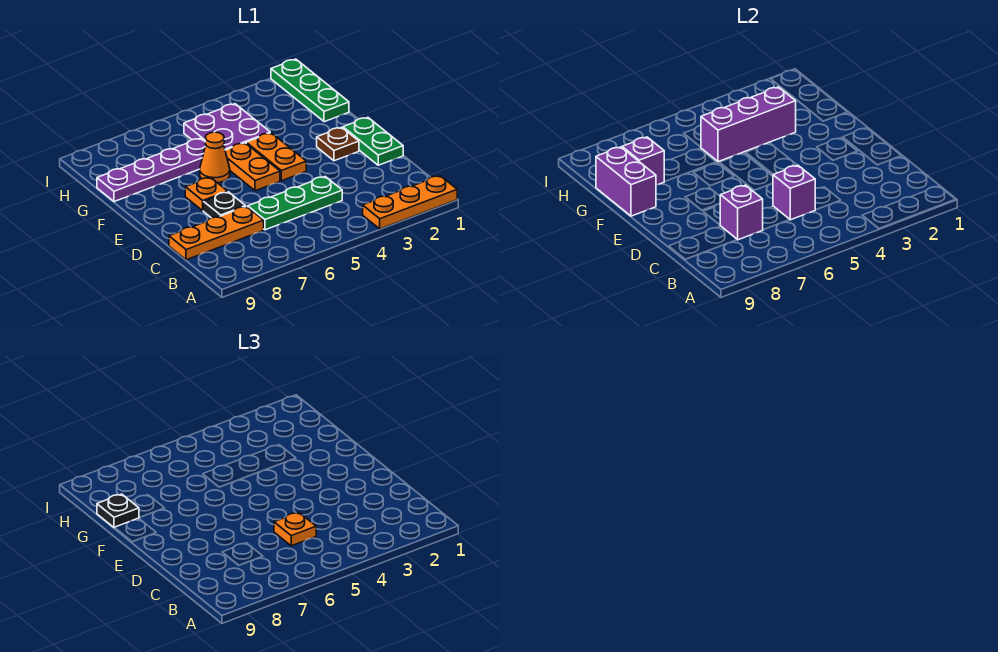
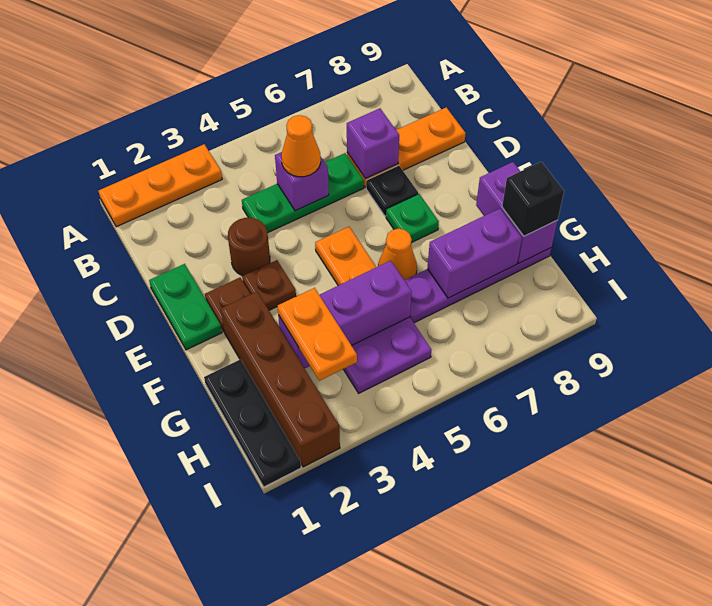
orange 1x1 plate [274,513,316,546] -> orange 1x1 cone [281,115,321,177]
none -> brown 1x1 round brick [228,218,270,276]
none -> brown 1x1 plate [242,260,296,310]
orange 1x2 plate [246,133,306,181] -> orange 1x2 plate moved to [277,288,357,381]
orange 1x1 plate [185,177,228,211] -> green 1x1 plate [386,194,439,243]
none -> brown 1x4 brick [221,292,340,467]
green 1x3 plate [271,59,349,122] -> black 1x3 plate [204,359,301,487]
purple 1x1 brick [622,137,664,185] -> purple 1x2 brick [427,209,522,298]
black 1x1 plate [97,494,139,528] -> black 1x1 brick [502,162,564,236]

